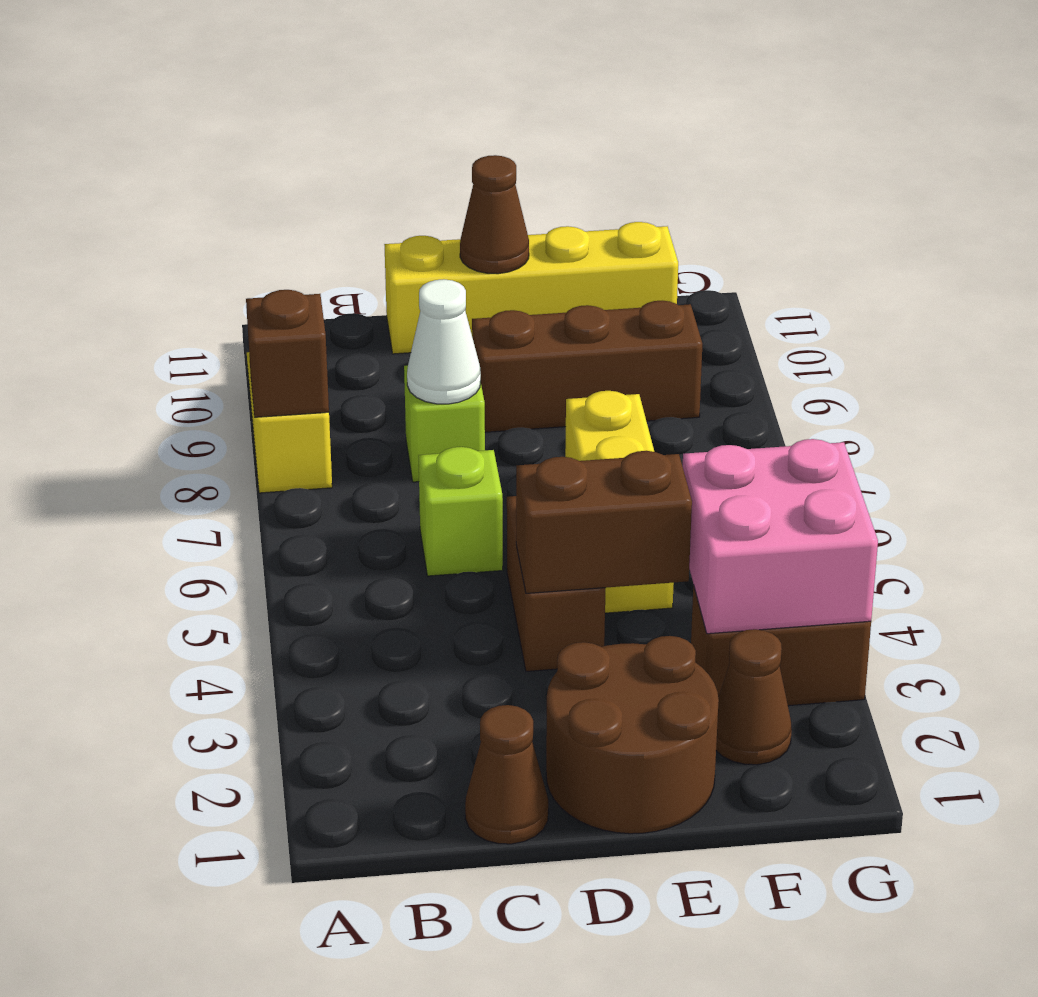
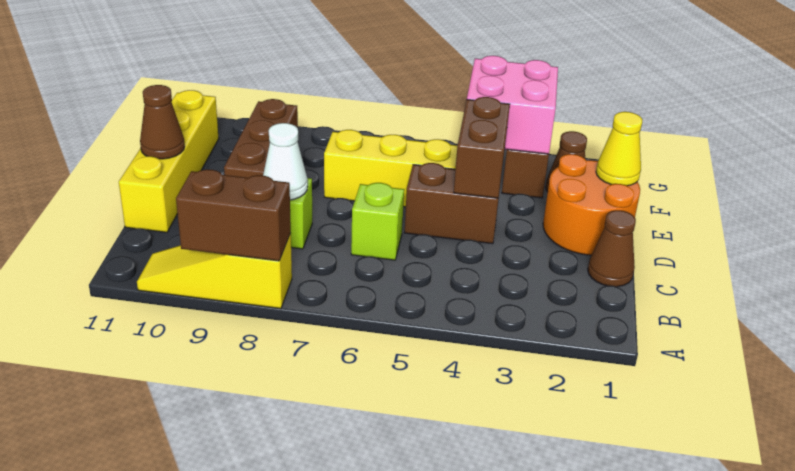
brown 1x1 brick [246,290,329,417] -> brown 1x2 brick [176,169,291,261]
brown 2x2 round brick [546,636,719,834] -> orange 2x2 round brick [543,154,640,255]
none -> yellow 1x1 cone [596,112,642,186]

